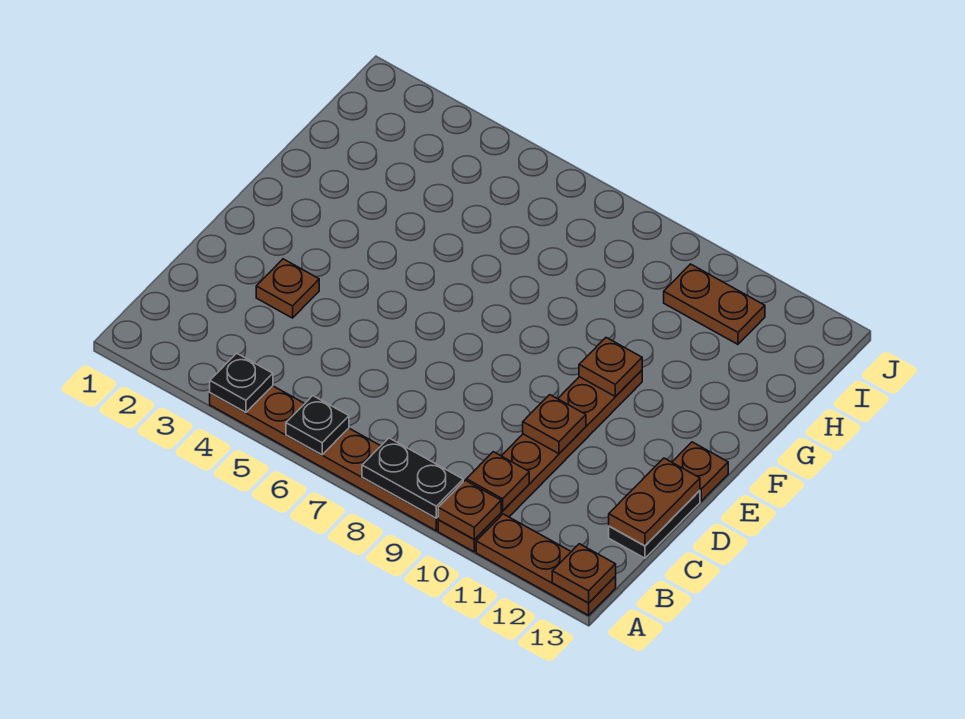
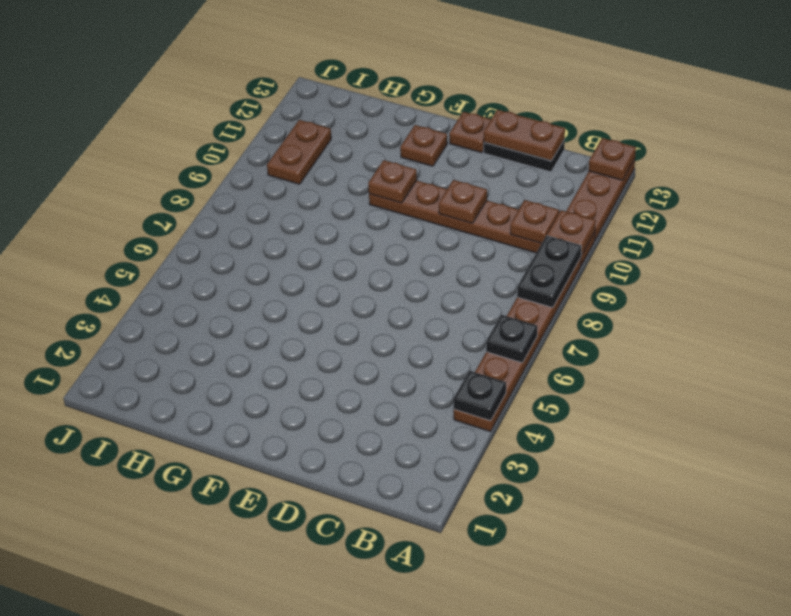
brown 1x1 plate [256,259,319,318] -> brown 1x1 plate moved to [400,125,447,166]

